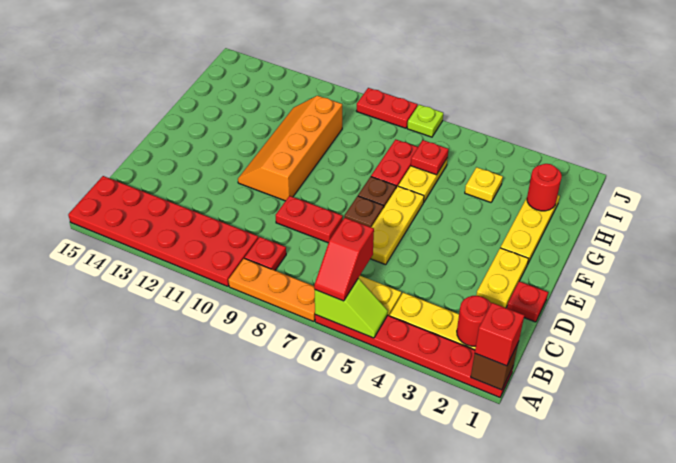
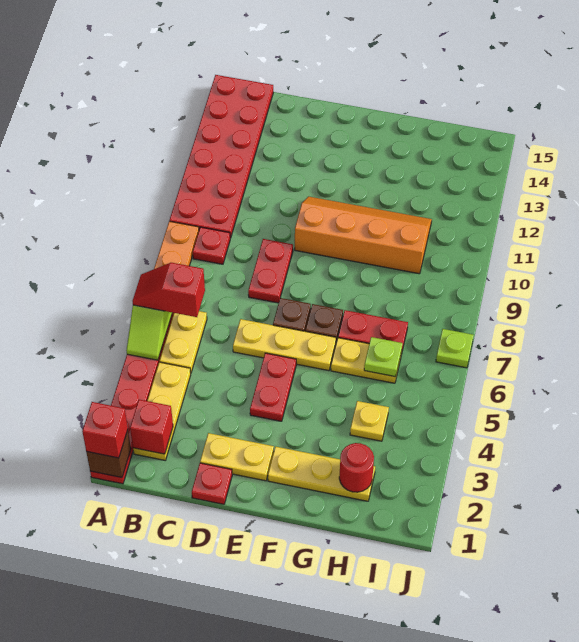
red 1x1 round brick [457,296,491,346] -> red 1x1 brick [130,400,173,454]
red 1x1 plate [411,140,449,175] -> lime 1x1 plate [364,337,402,377]
red 1x2 plate [357,88,418,128] -> red 1x2 plate moved to [250,353,296,421]

